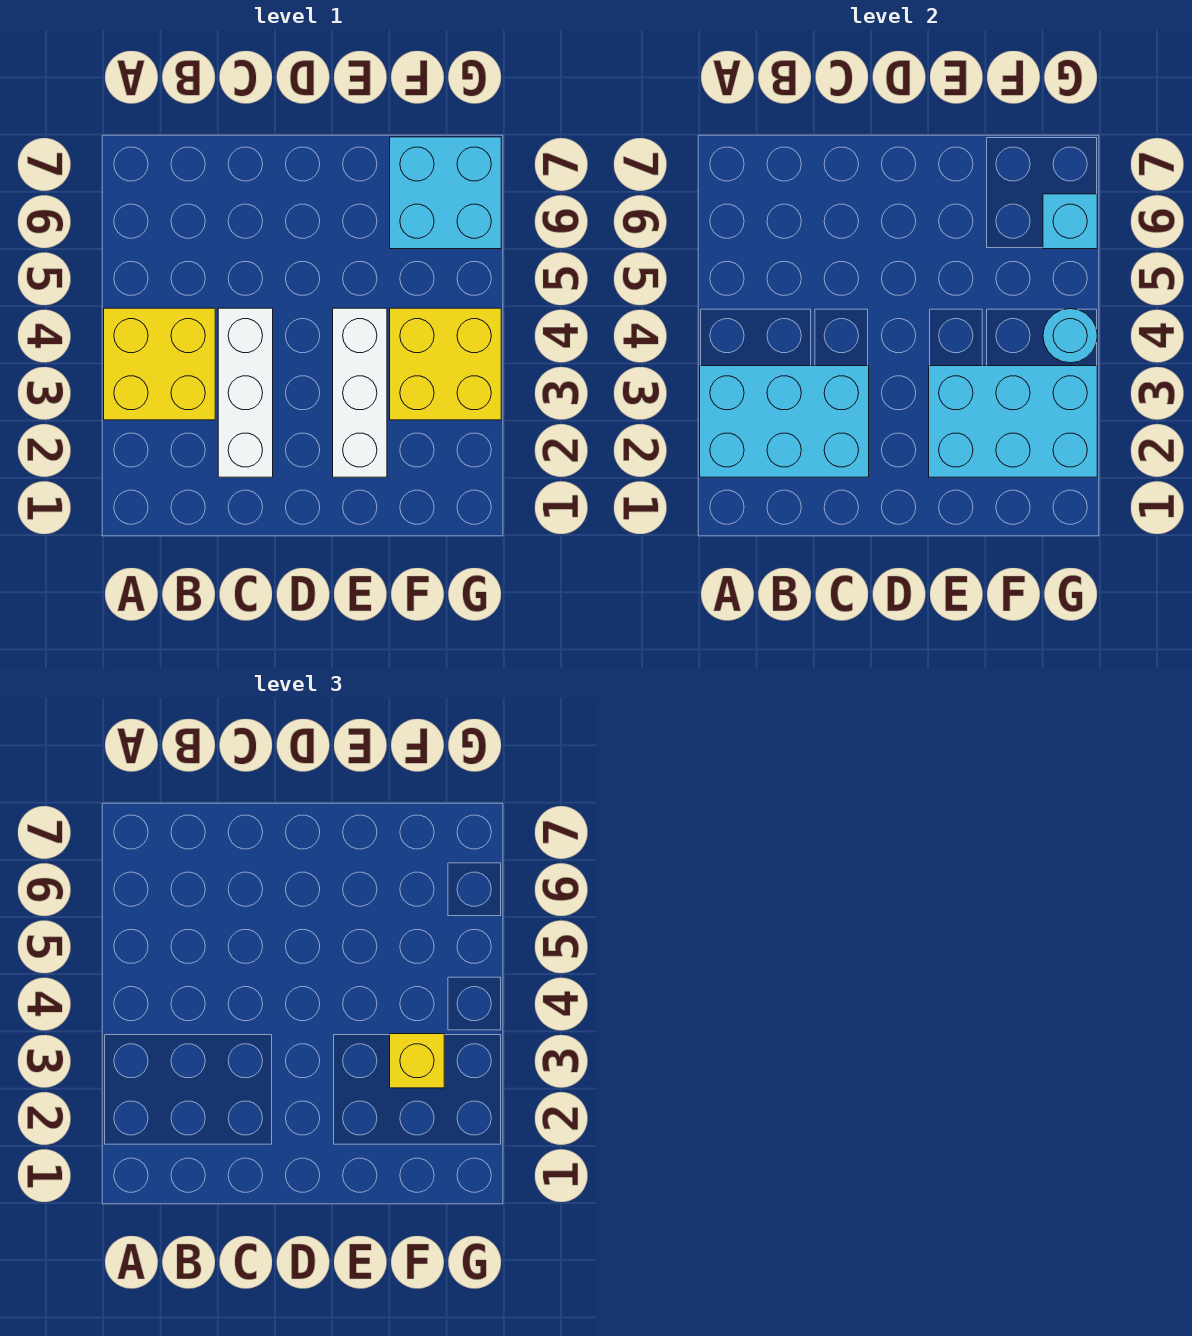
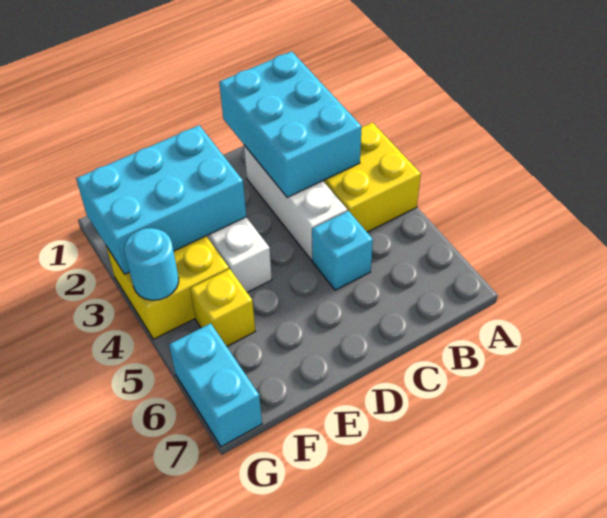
cyan 2x3 brick [700,366,869,477] -> cyan 2x3 brick turned to [219,51,362,197]
yellow 1x1 brick [390,1034,444,1088] -> yellow 1x1 brick moved to [190,269,255,346]
cyan 2x2 brick [390,137,501,249] -> cyan 1x2 brick [169,323,262,447]
cyan 1x1 brick [1043,194,1097,249] -> cyan 1x1 brick moved to [312,211,373,290]

